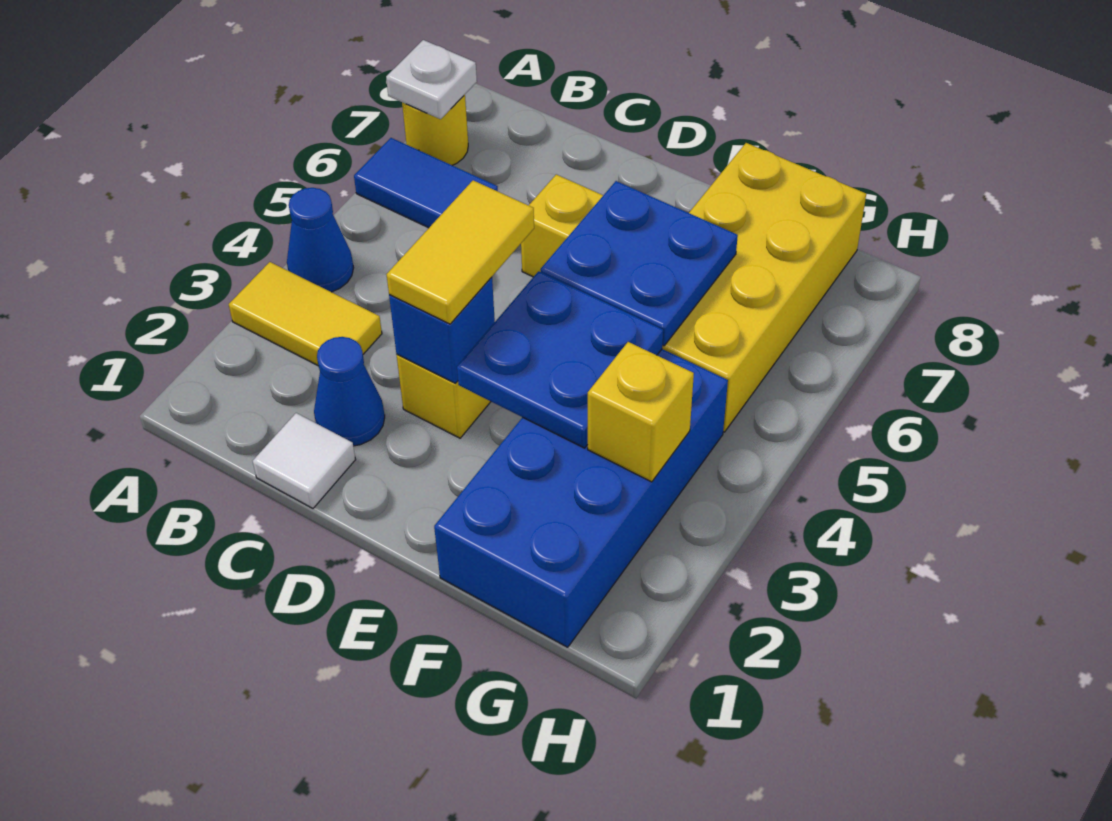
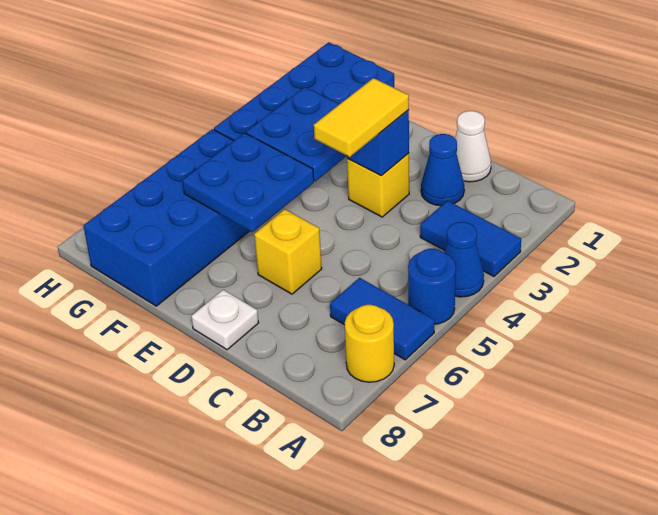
yellow 1x2 tile [229,262,382,365] -> blue 1x2 tile [420,201,521,276]
none -> blue 1x1 round brick [408,249,456,324]
white 1x1 plate [386,40,477,119] -> white 1x1 plate moved to [191,290,259,350]
white 1x1 tile [253,413,356,508] -> white 1x1 cone [455,111,491,182]
yellow 2x4 brick [662,143,866,432] -> blue 2x4 brick [83,129,249,306]
yellow 1x1 brick [588,342,694,482] -> none

